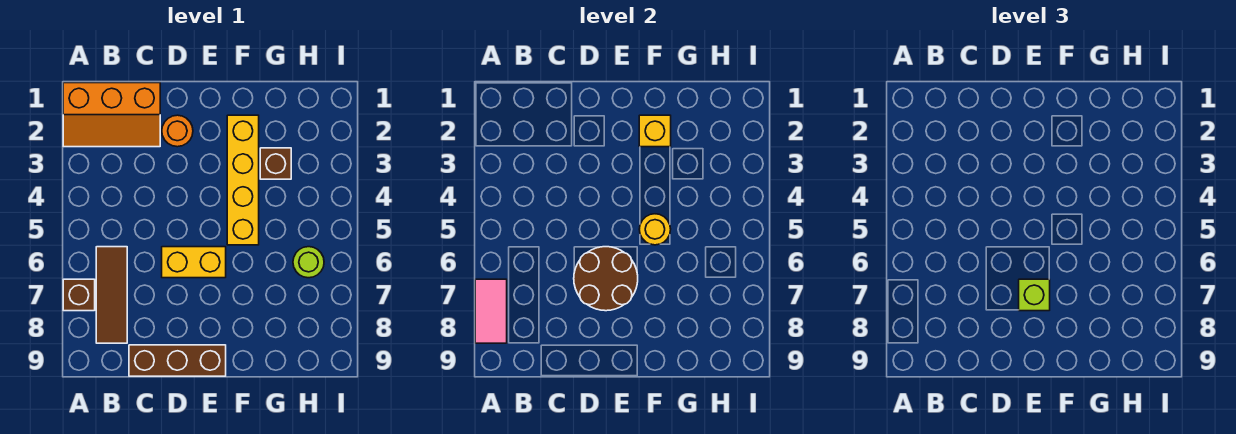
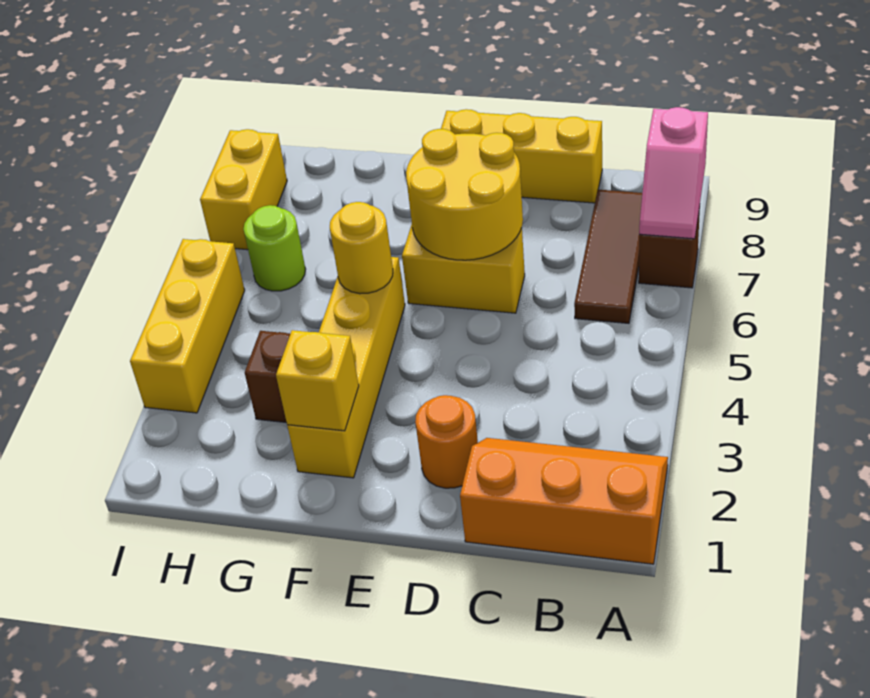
pink 1x2 tile [475,279,507,343] -> pink 1x2 slope [639,107,708,239]
brown 1x3 brick [129,345,226,376] -> yellow 1x3 brick [441,109,602,203]
brown 2x2 round brick [574,247,638,311] -> yellow 2x2 round brick [406,129,523,260]
lime 1x1 brick [1019,279,1050,311] -> none
none -> yellow 1x3 brick [130,239,245,413]
none -> yellow 1x2 brick [200,129,287,250]

